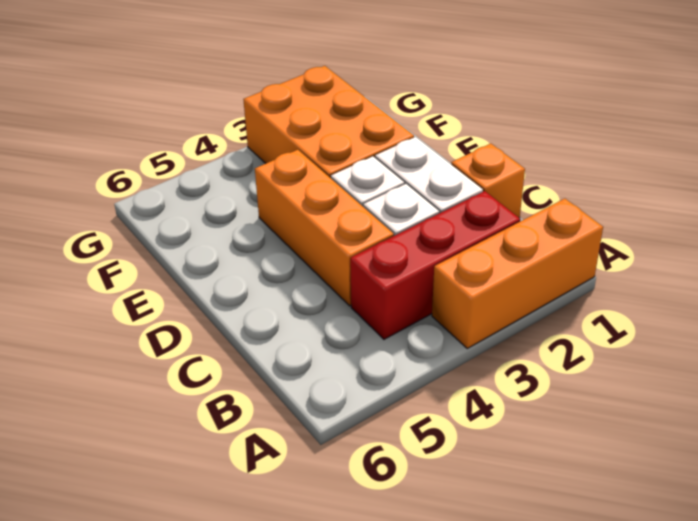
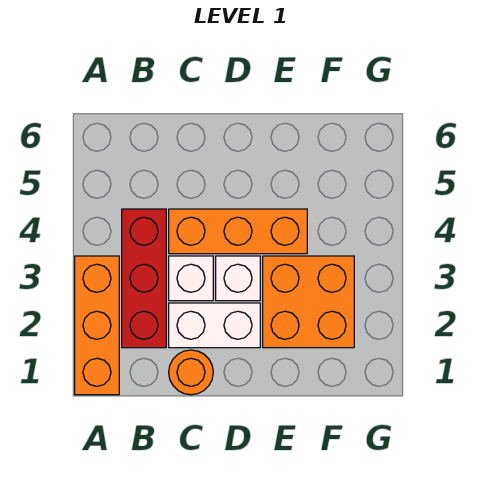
orange 1x1 brick [451,143,525,218] -> orange 1x1 round brick [169,350,213,395]
orange 2x3 brick [243,66,414,178] -> orange 2x2 brick [263,256,354,348]

